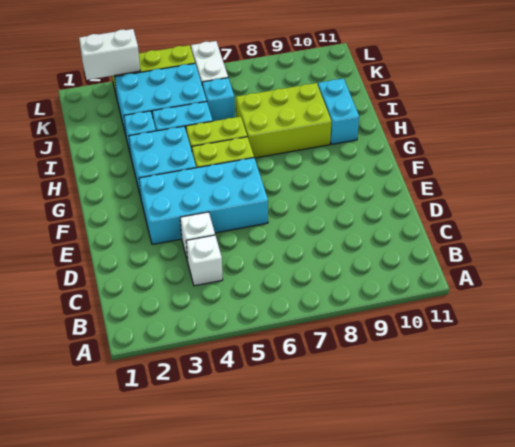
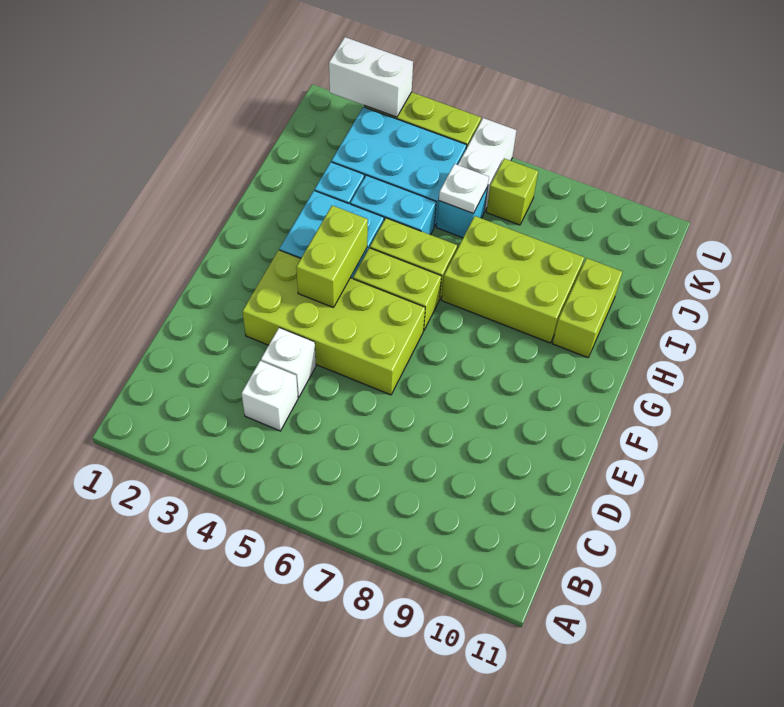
cyan 2x4 brick [139,158,268,244] -> lime 2x4 brick [242,250,425,395]
none -> lime 1x2 brick [296,206,368,308]
cyan 1x2 brick [318,78,359,144] -> lime 1x2 brick [553,258,622,358]
none -> white 1x1 plate [439,164,489,213]
none -> lime 1x1 brick [487,159,538,225]

